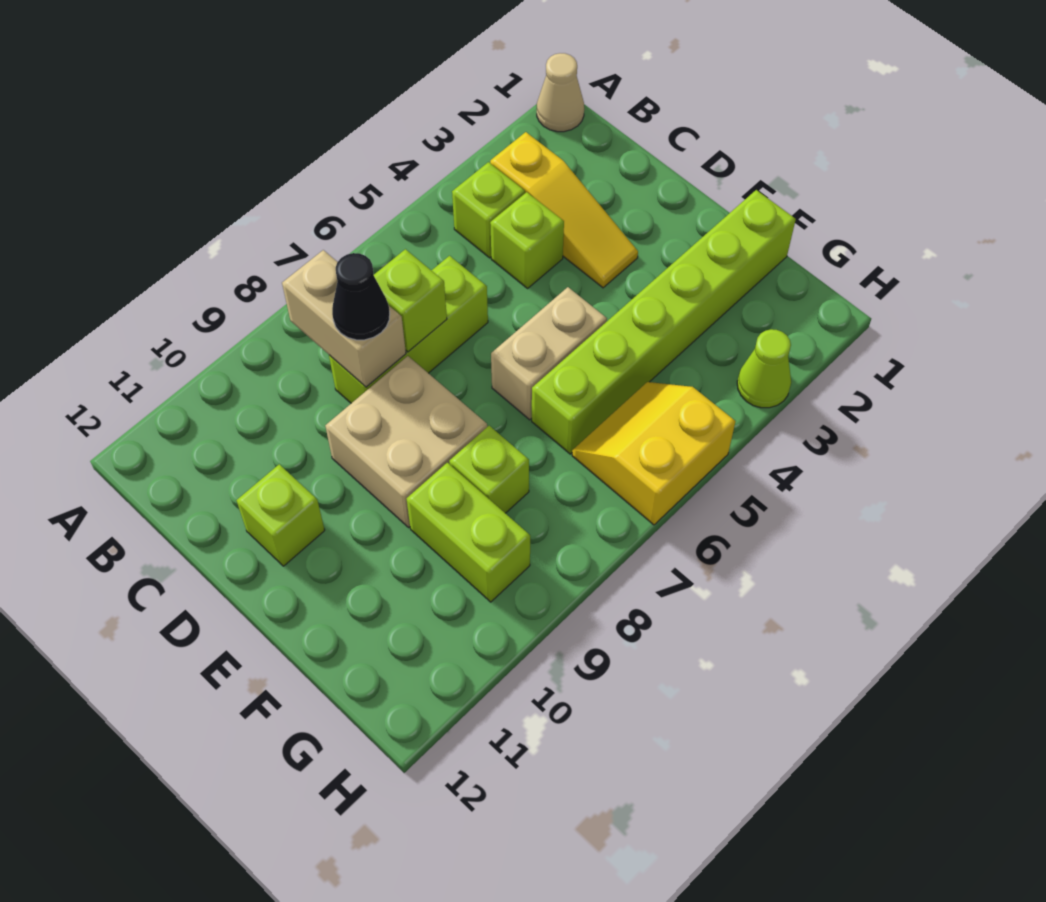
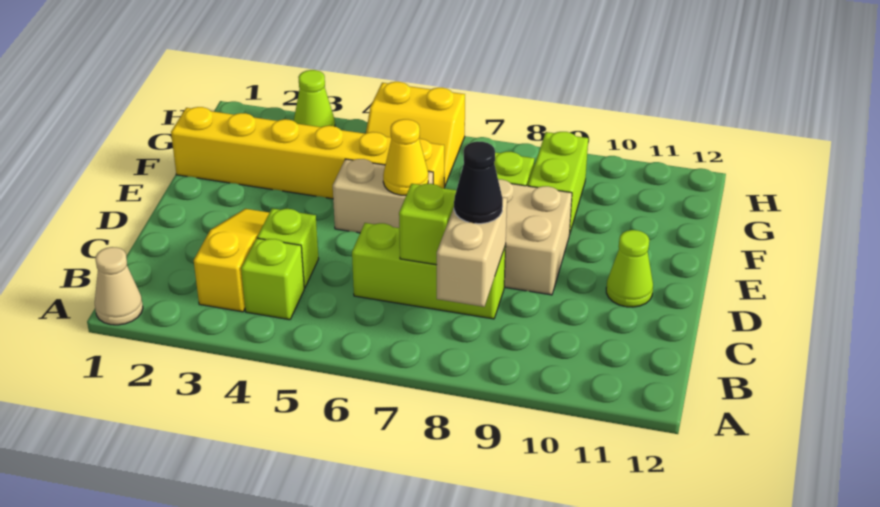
lime 1x1 brick [237,464,325,566] -> lime 1x1 cone [606,230,653,307]
none -> yellow 1x1 cone [383,119,428,195]
lime 1x6 brick [532,190,796,454] -> yellow 1x6 brick [171,107,444,199]

